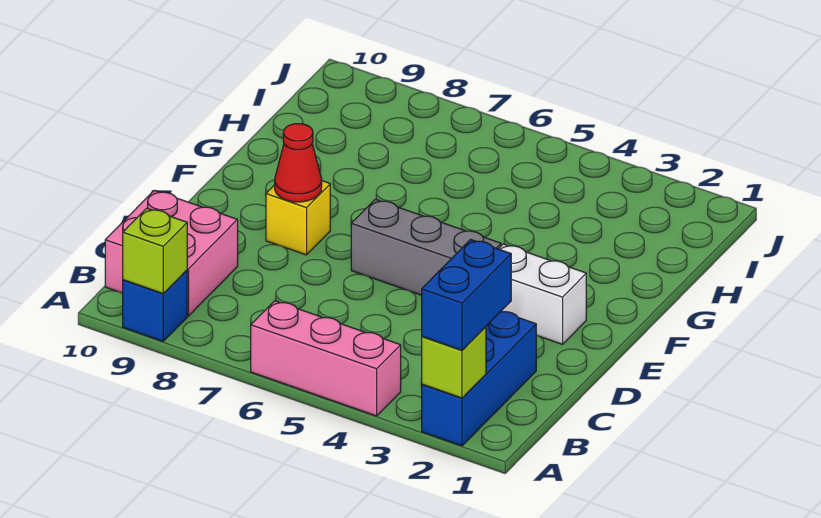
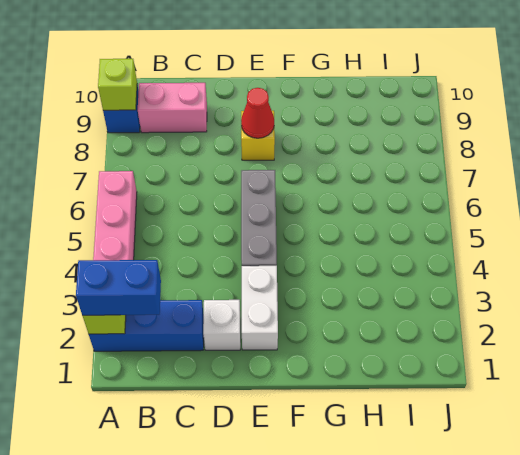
pink 2x2 brick [105,190,238,316] -> pink 1x2 brick [138,83,207,133]
none -> white 1x1 brick [203,300,240,350]

